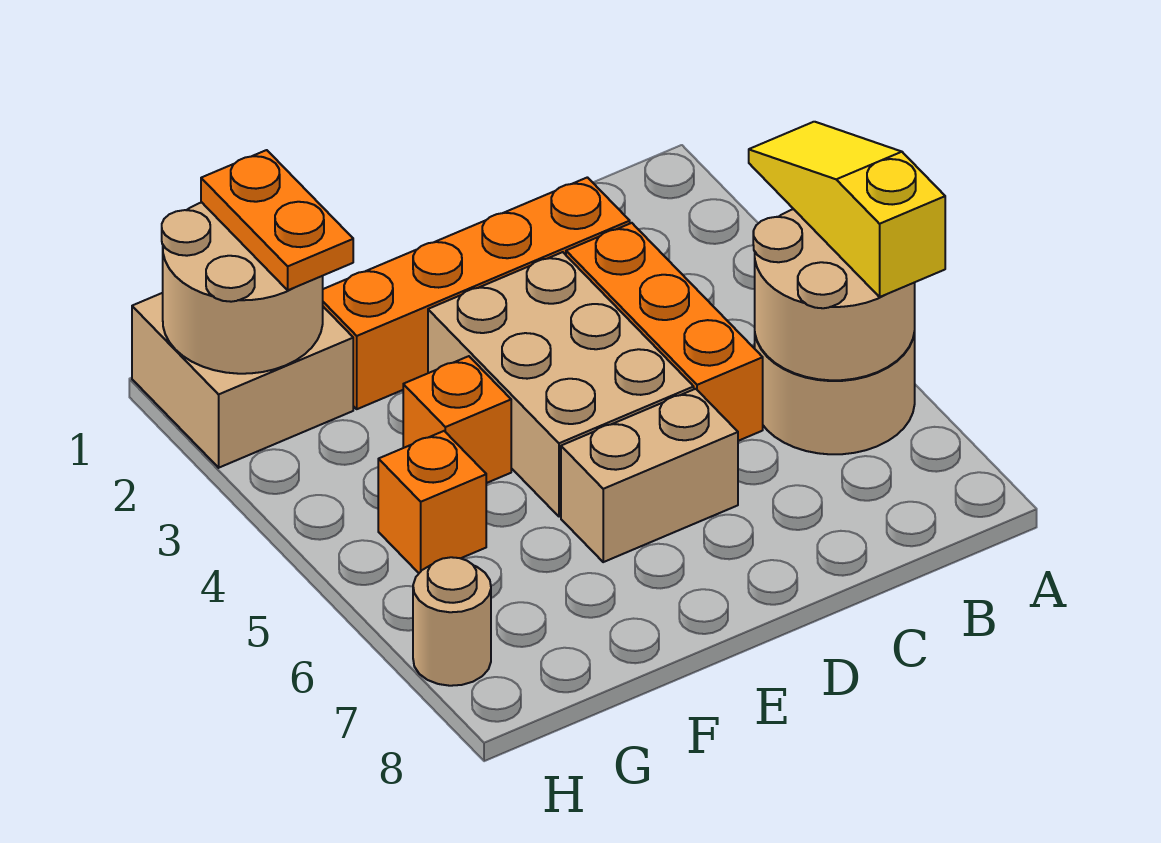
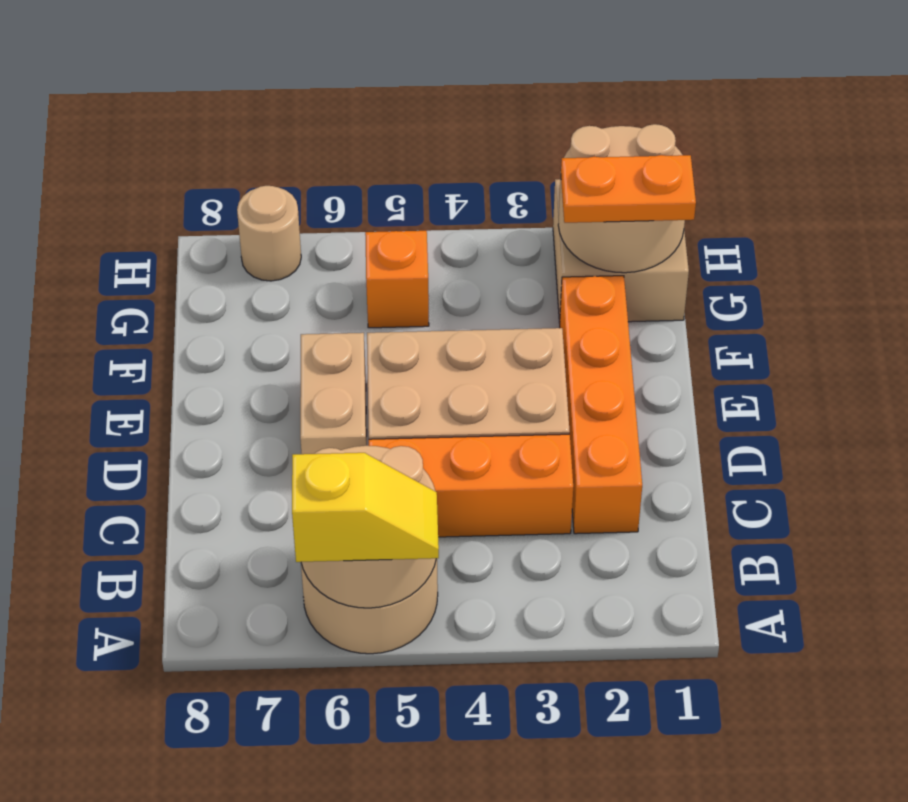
yellow 1x3 slope [749,122,945,297] -> yellow 1x2 slope [292,453,439,562]
orange 1x1 brick [403,356,511,483] -> none

